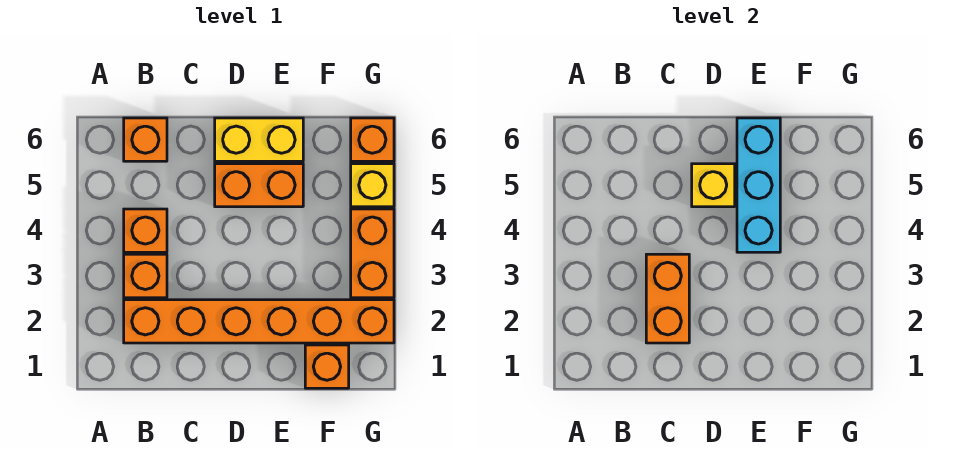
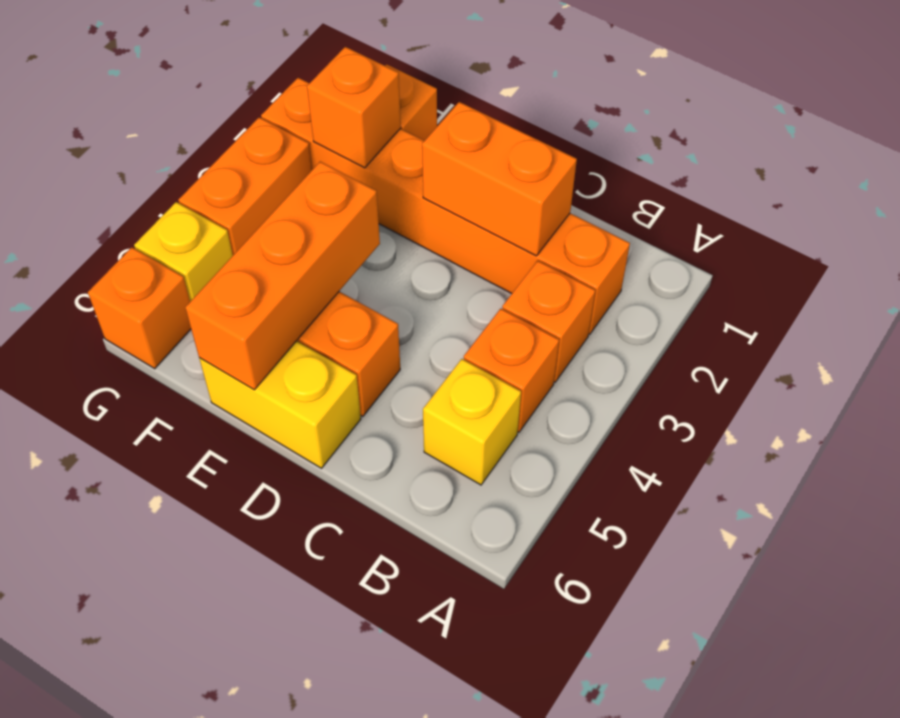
orange 1x1 brick [124,118,167,161] -> orange 1x1 brick moved to [307,47,401,168]
orange 1x2 brick [646,254,689,343] -> orange 1x2 brick turned to [422,102,577,256]
yellow 1x1 brick [692,164,735,207] -> yellow 1x1 brick moved to [423,359,521,485]
cyan 1x3 brick [737,118,780,252] -> orange 1x3 brick [185,162,380,390]

